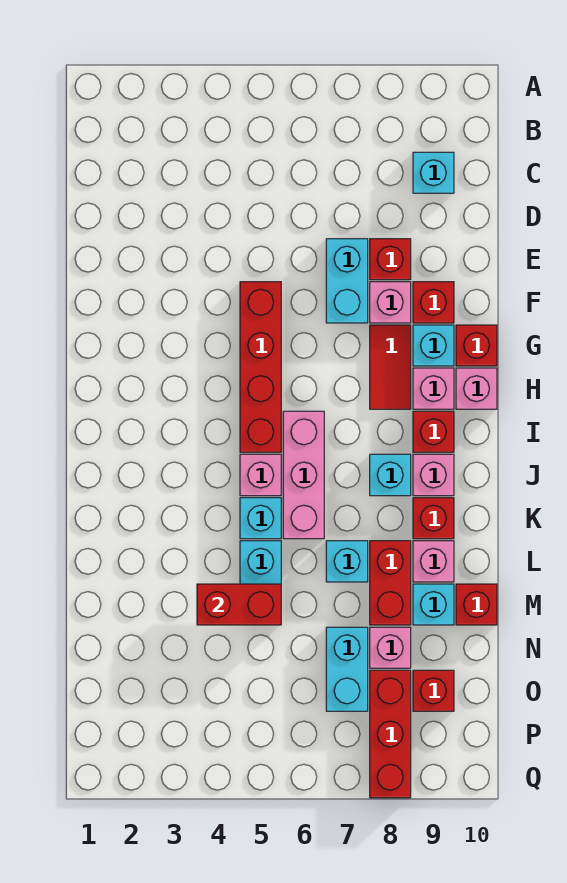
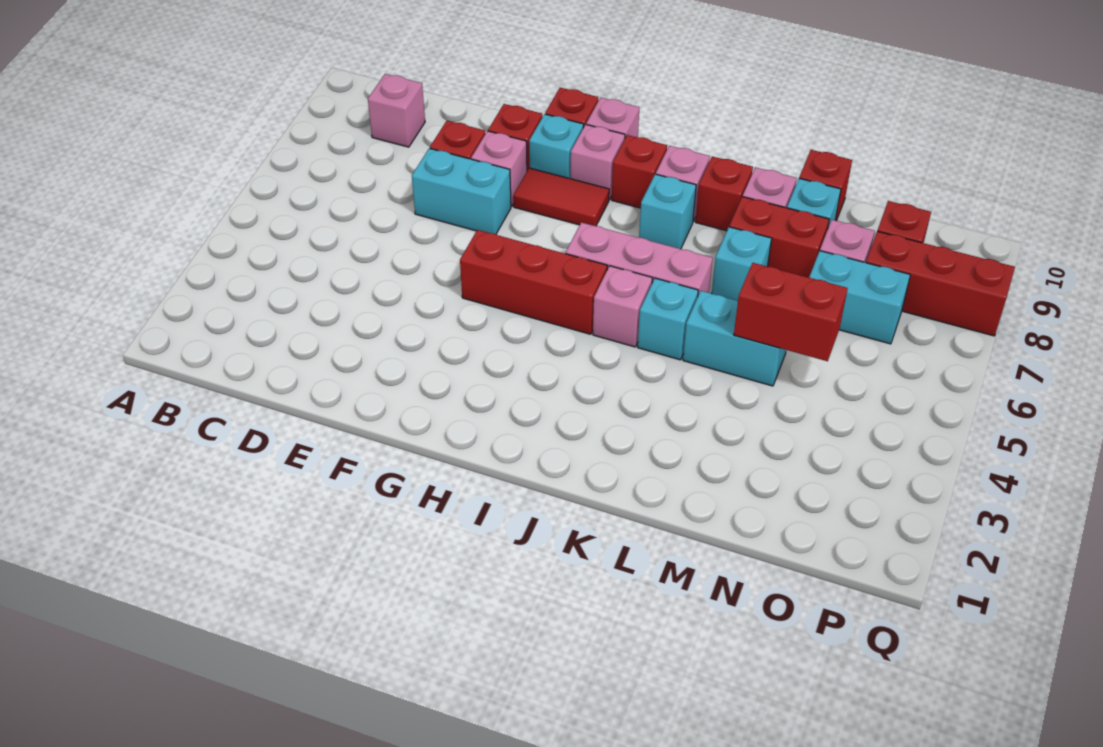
cyan 1x1 brick [413,152,454,193] -> pink 1x1 brick [368,74,425,147]
red 1x4 brick [240,282,281,452] -> red 1x3 brick [460,230,607,334]
red 1x2 brick [197,584,281,625] -> red 1x2 brick turned to [734,263,848,361]

